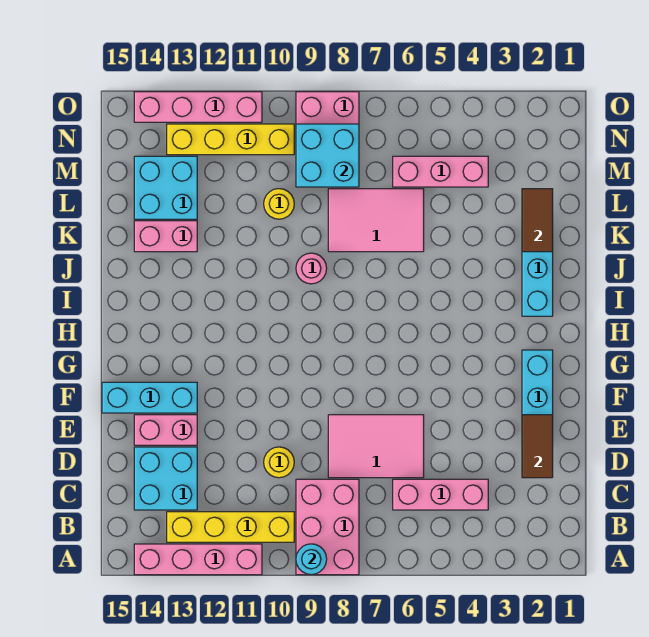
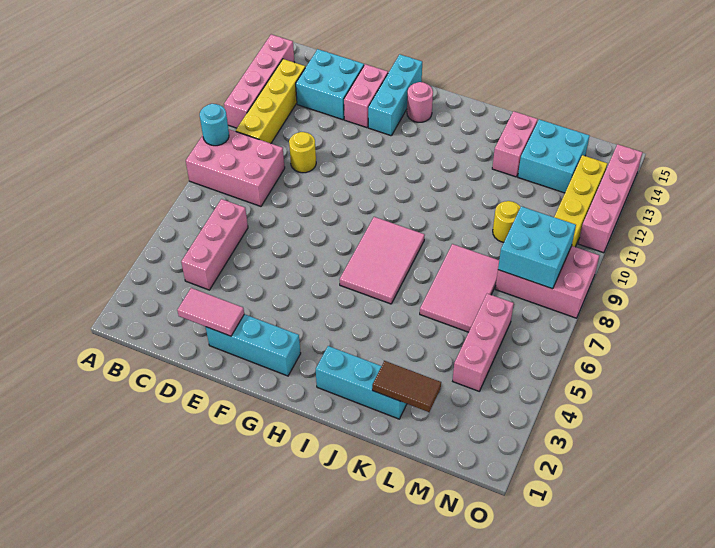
brown 1x2 tile [522,415,553,478] -> pink 1x2 tile [177,288,244,336]
pink 2x3 tile [328,415,424,478] -> pink 2x3 tile moved to [339,217,425,304]
pink 1x1 round brick [296,253,327,284] -> pink 1x1 round brick moved to [407,82,433,122]

